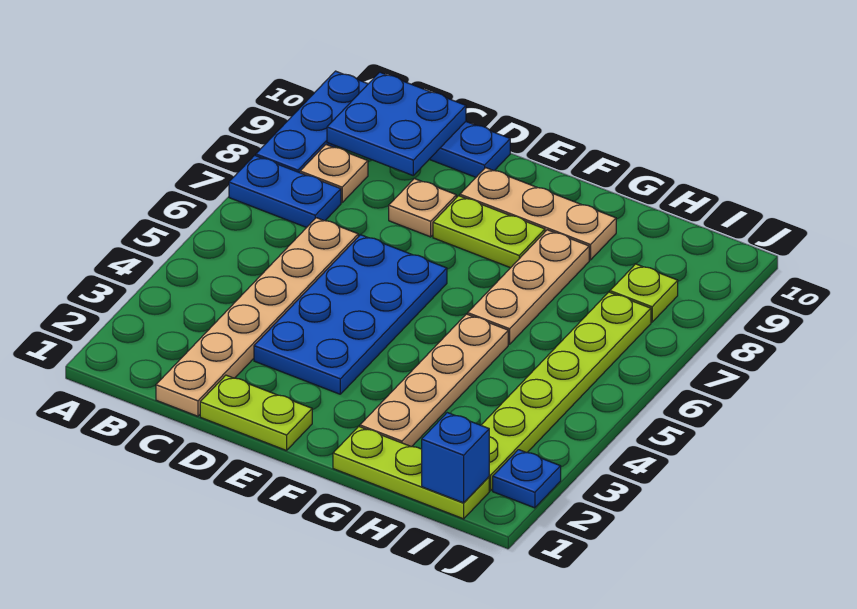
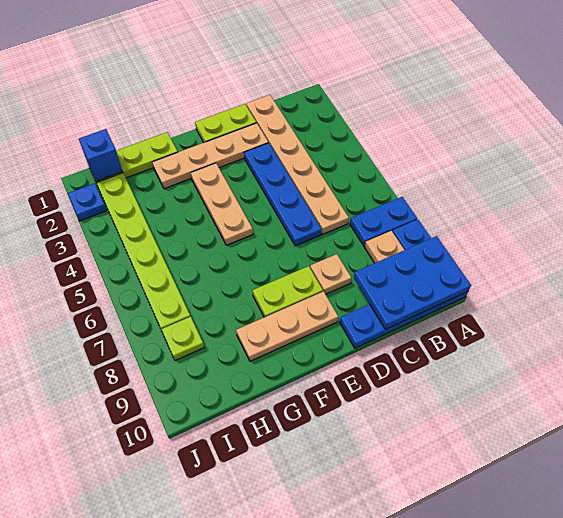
blue 2x2 plate [327,72,466,175] -> blue 2x3 plate [354,236,471,329]
blue 2x4 plate [254,235,447,394] -> blue 1x4 plate [244,143,322,246]
tan 1x4 plate [360,314,508,447] -> tan 1x4 plate turned to [152,123,268,189]
tan 1x3 plate [468,230,589,344] -> tan 1x3 plate moved to [191,163,253,245]

